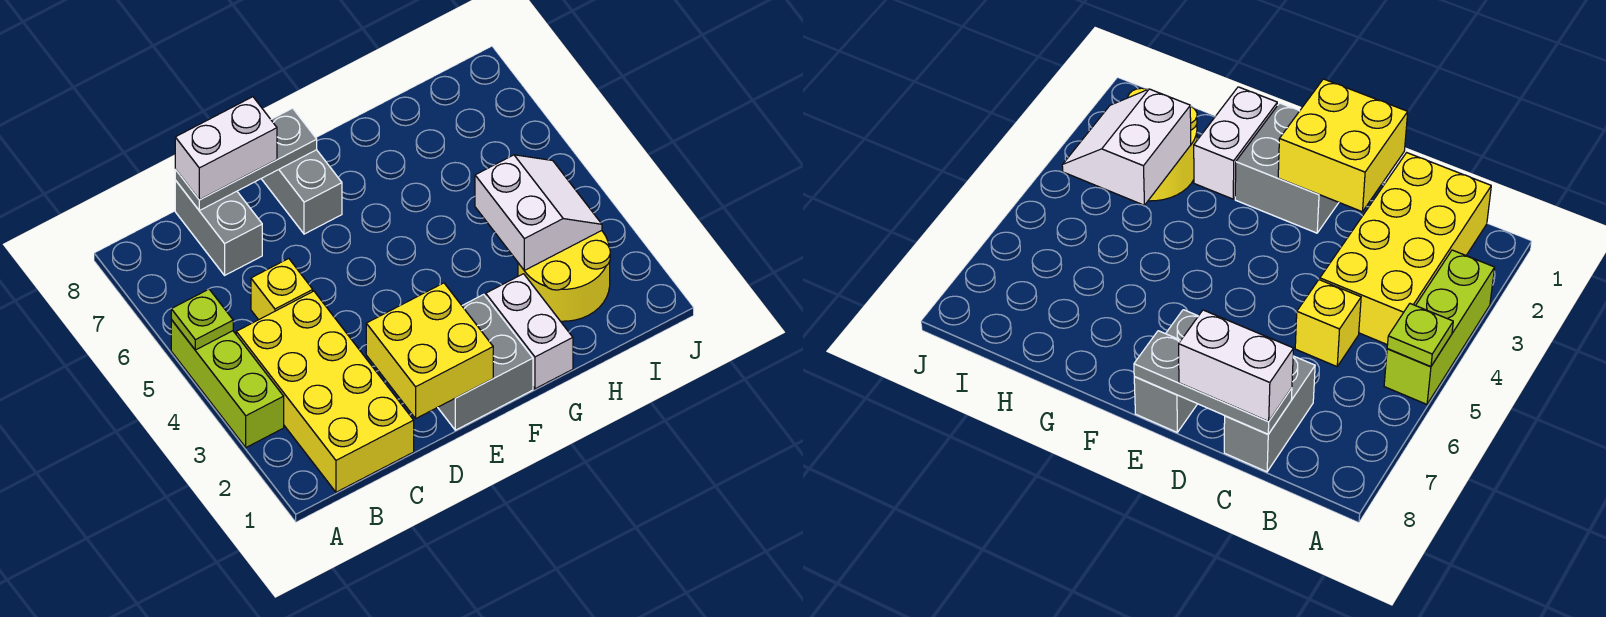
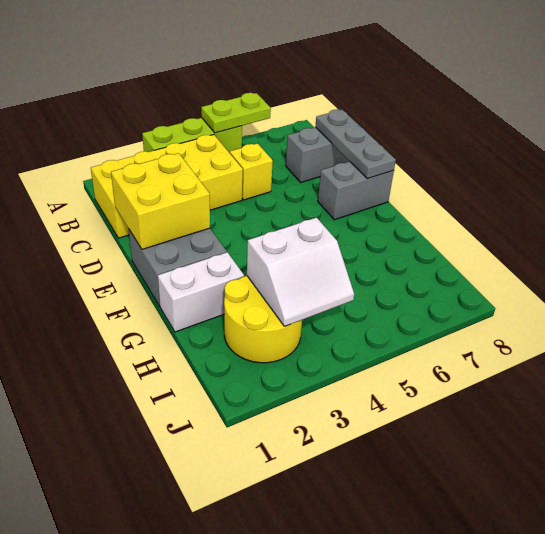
lime 1x1 plate [171,289,233,350] -> lime 1x2 plate [201,93,271,133]
white 1x2 brick [175,97,277,200] -> none

